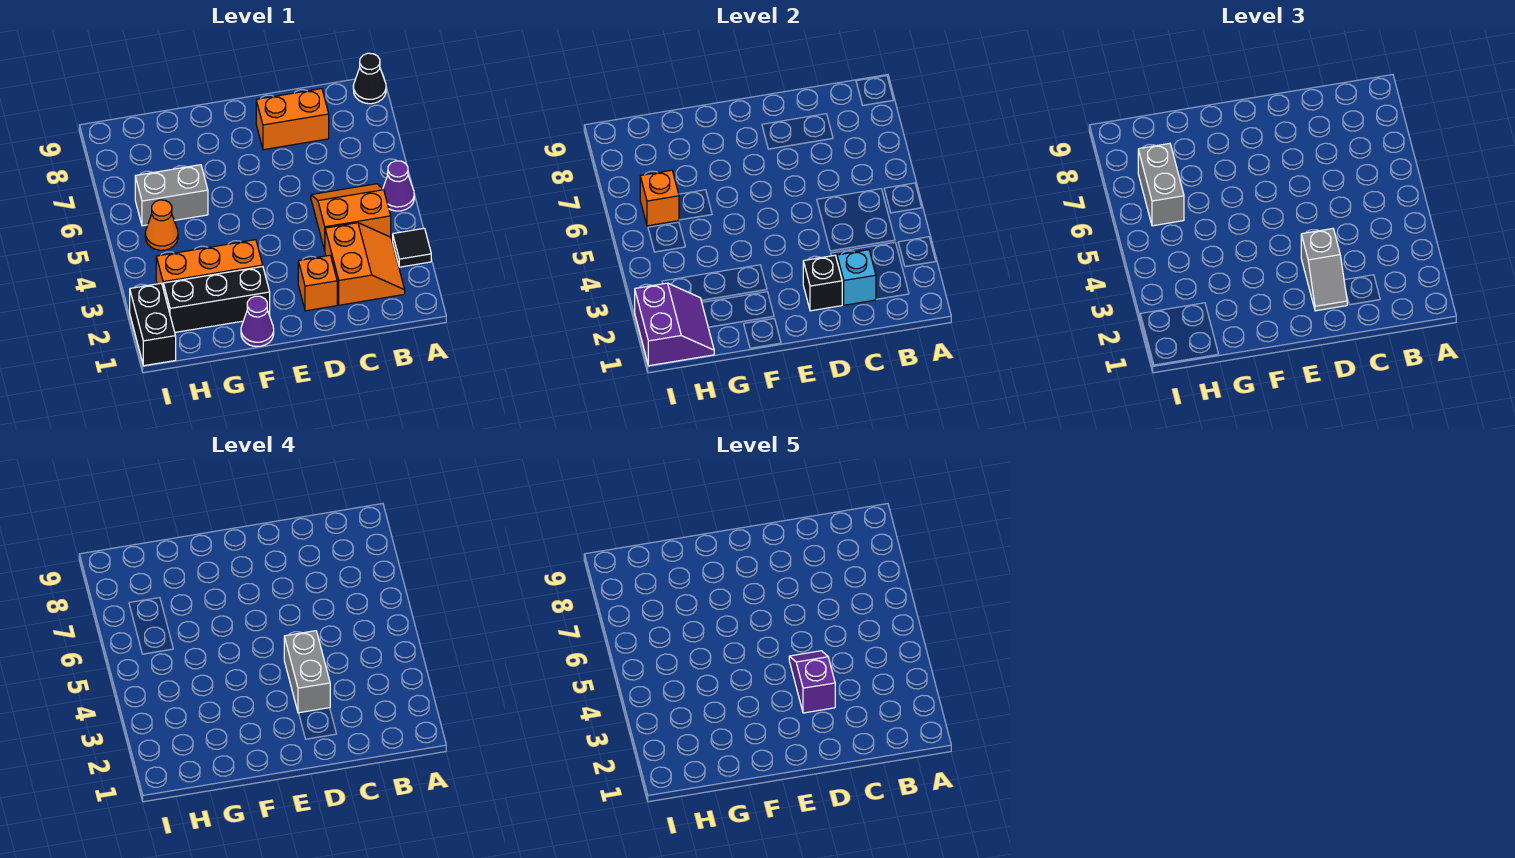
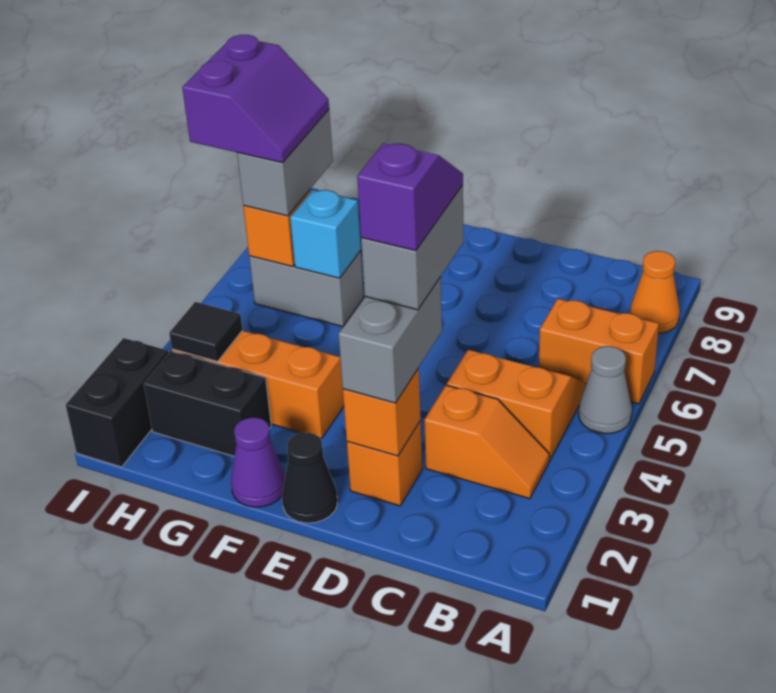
black 1x1 tile [393,228,431,267] -> black 1x1 tile moved to [169,302,243,362]
purple 1x1 cone [383,161,414,211] -> grey 1x1 cone [579,346,632,434]
black 1x1 cone [353,53,386,104] -> black 1x1 cone moved to [282,433,338,523]
orange 2x2 slope [325,223,405,305] -> orange 1x2 slope [424,385,549,499]
cyan 1x1 brick [837,250,876,305] -> cyan 1x1 brick moved to [290,190,361,278]
orange 1x2 brick [256,89,329,150] -> orange 1x2 brick moved to [539,299,659,404]
black 1x1 brick [803,255,842,311] -> orange 1x1 brick [343,369,421,456]
grey 1x2 slope [1301,229,1347,311] -> grey 1x2 brick [339,277,442,403]
black 1x3 brick [163,267,270,332] -> black 1x2 brick [144,351,271,456]
purple 2x2 slope [635,283,714,366] -> purple 2x2 slope moved to [182,35,329,163]
orange 1x1 cone [145,200,178,250] -> orange 1x1 cone moved to [630,251,680,333]

